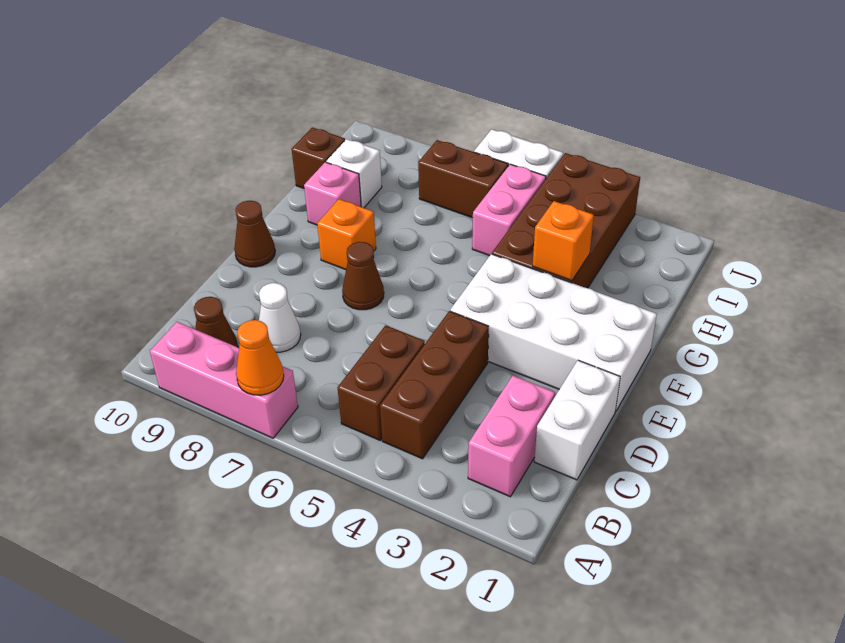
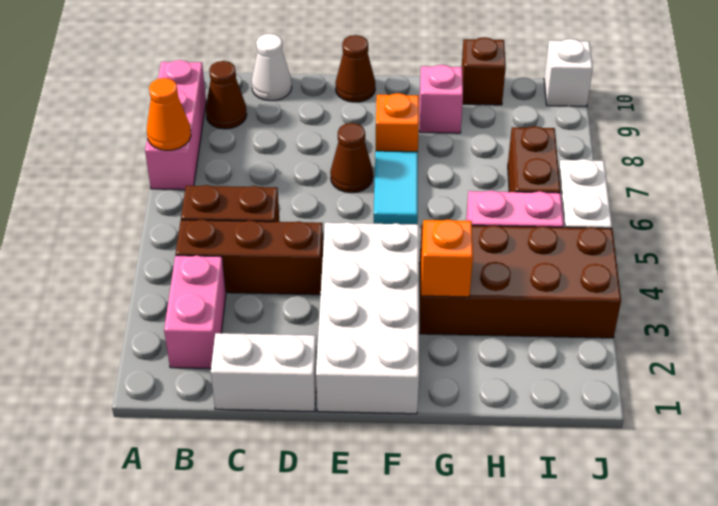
pink 1x2 brick [468,376,555,497] -> pink 1x2 brick turned to [164,256,226,369]
white 1x1 cone [259,283,301,352] -> white 1x1 cone moved to [252,34,292,101]
none -> cyan 1x2 tile [374,151,418,225]
white 1x1 brick [326,139,382,208] -> white 1x1 brick moved to [544,39,593,107]

